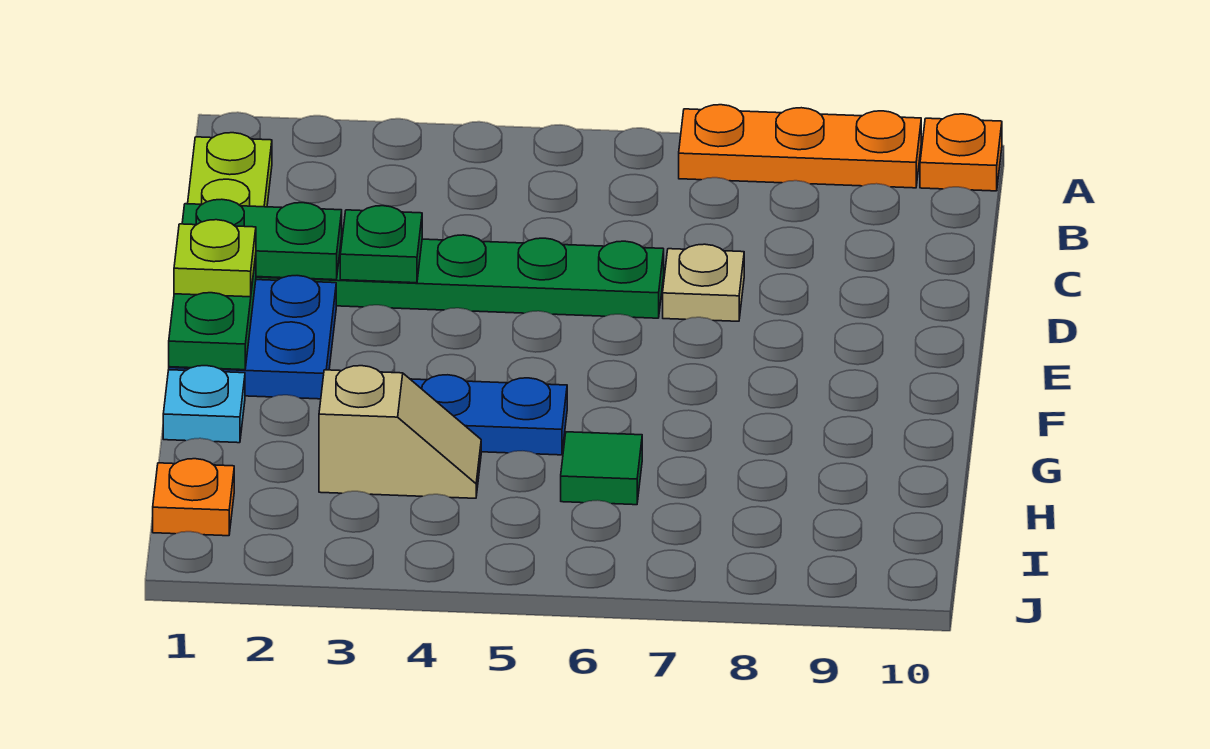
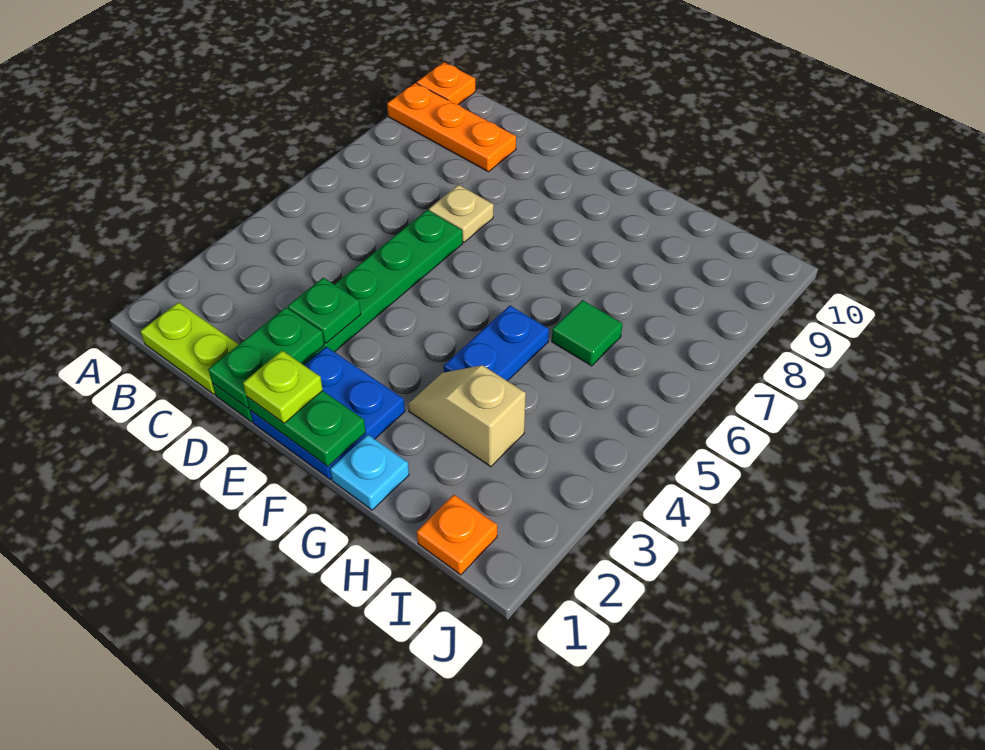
orange 1x3 plate [679,105,921,188] -> orange 1x3 plate turned to [387,83,516,172]
tan 1x2 slope [319,366,481,498] -> tan 1x2 slope turned to [408,365,526,467]

